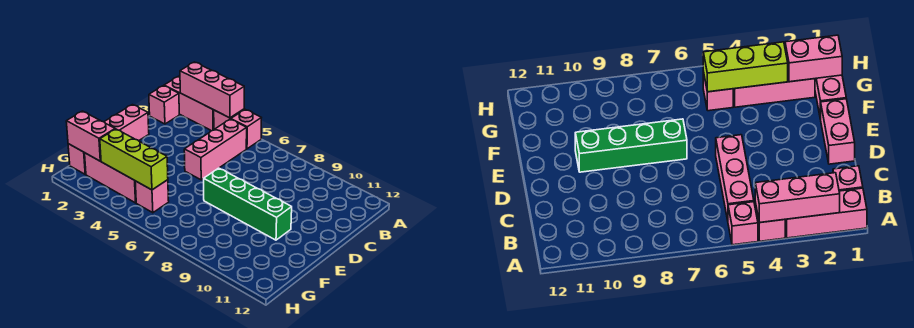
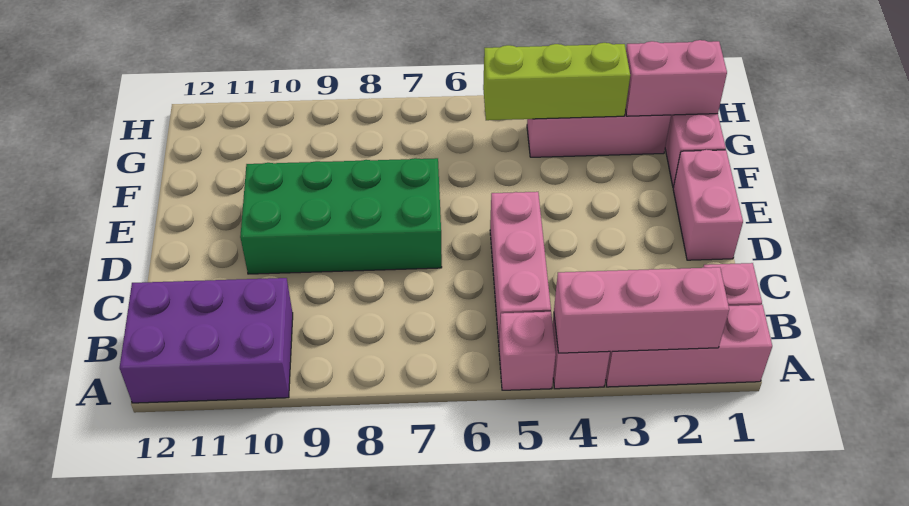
none -> purple 2x3 brick [120,278,293,403]
green 1x4 brick [204,168,292,240] -> green 2x4 brick [240,158,442,274]
pink 1x1 brick [135,180,169,213] -> none

